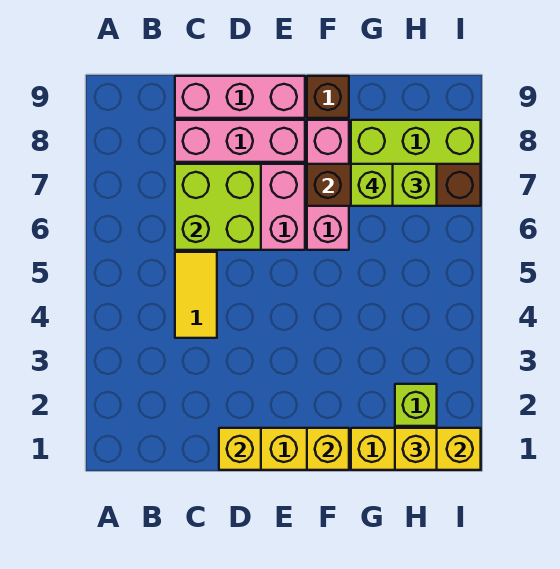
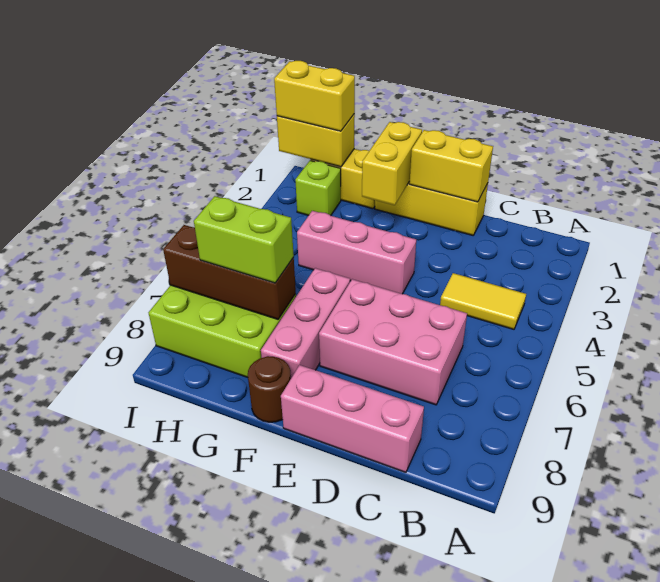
yellow 1x2 tile [175,252,217,338] -> yellow 1x2 tile turned to [440,273,526,329]
lime 2x2 brick [175,164,261,250] -> none
pink 1x3 brick [175,120,305,162] -> pink 1x3 brick moved to [297,211,416,294]
yellow 1x1 brick [219,428,261,470] -> yellow 1x2 brick [410,130,493,202]
yellow 1x1 brick [307,428,349,470] -> yellow 1x2 brick [362,122,422,205]
brown 1x4 brick [307,164,481,206] -> brown 1x3 brick [163,225,296,319]
brown 1x1 brick [307,76,349,118] -> brown 1x1 round brick [248,356,291,422]
lime 1x1 brick [351,164,393,206] -> none
yellow 1x1 brick [395,428,437,470] -> yellow 1x2 brick [274,61,355,131]

